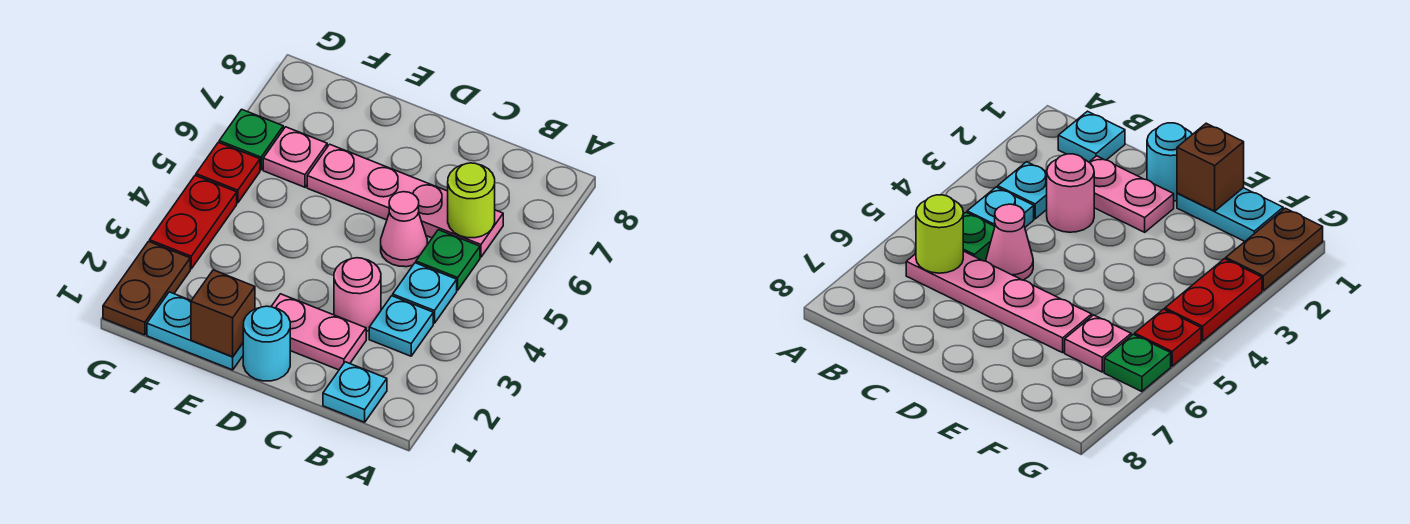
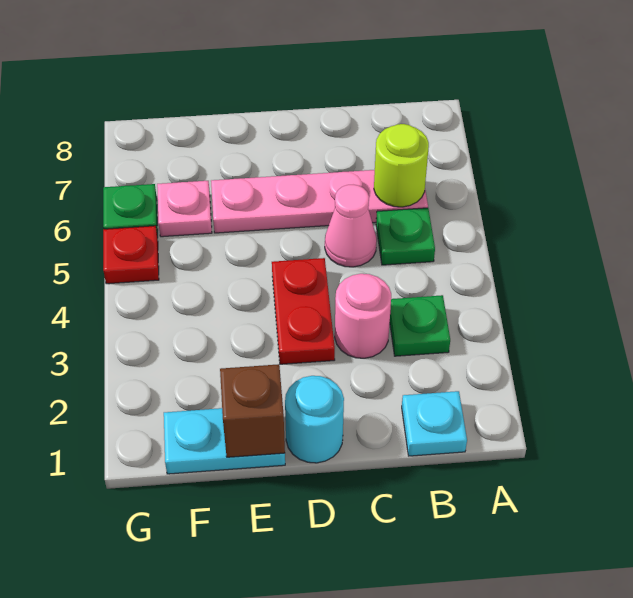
cyan 1x1 plate [369,296,433,356] -> green 1x1 plate [390,295,450,356]
cyan 1x1 plate [393,263,457,323] -> none
pink 1x2 plate [271,294,366,370] -> none
brown 1x2 plate [103,242,190,335] -> none
red 1x2 plate [150,176,237,269] -> red 1x2 plate moved to [272,258,335,364]

